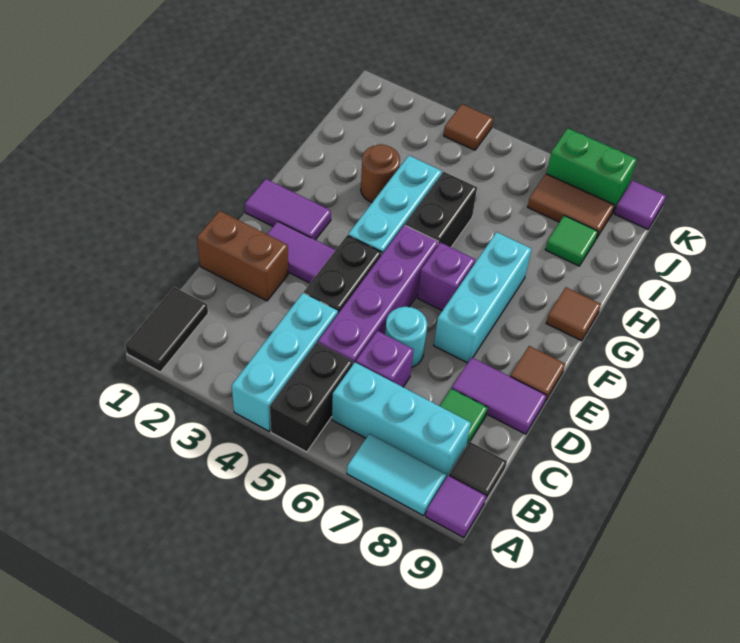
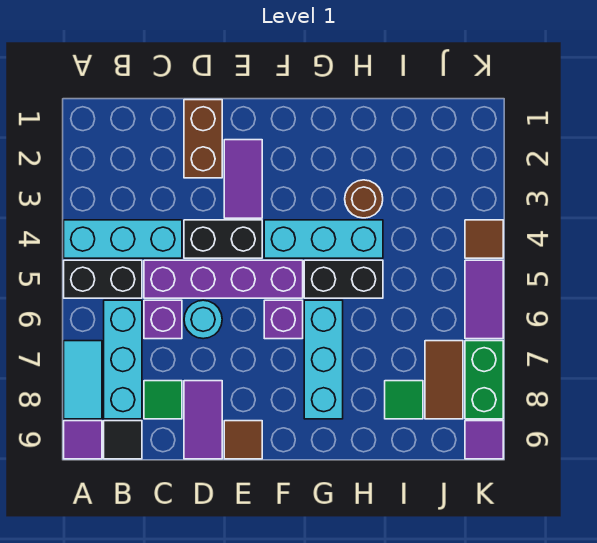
black 1x2 tile [125,287,208,372] -> none
cyan 1x3 brick [434,232,531,363] -> cyan 1x3 brick turned to [304,300,343,419]
purple 1x2 tile [245,179,331,240] -> purple 1x2 tile moved to [465,260,503,339]
brown 1x1 tile [546,287,601,341] -> none

